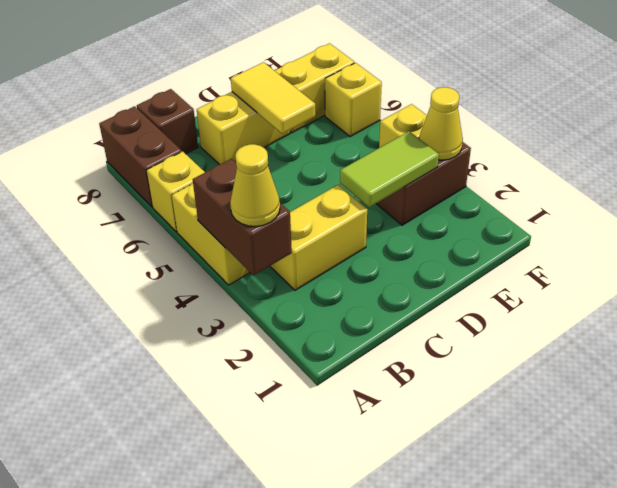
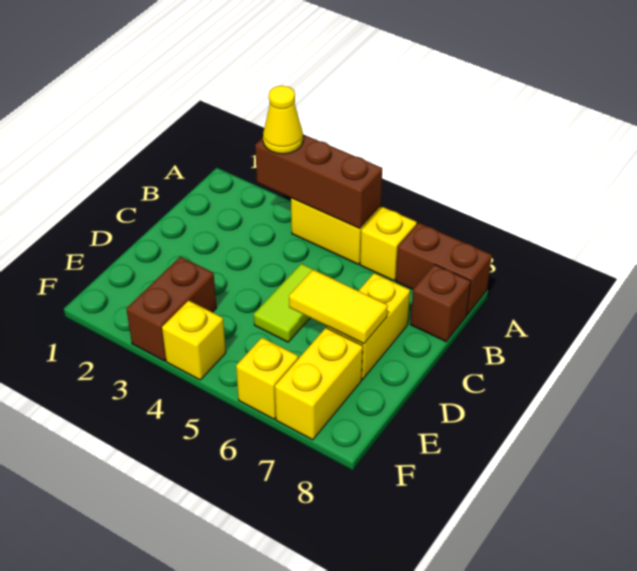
brown 1x2 brick [193,159,292,275] -> brown 1x3 brick [255,134,382,229]
yellow 1x2 brick [270,184,367,290] -> none
lime 1x2 tile [340,131,439,207] -> lime 1x2 tile moved to [254,264,335,342]
yellow 1x1 cone [419,87,463,160] -> none

